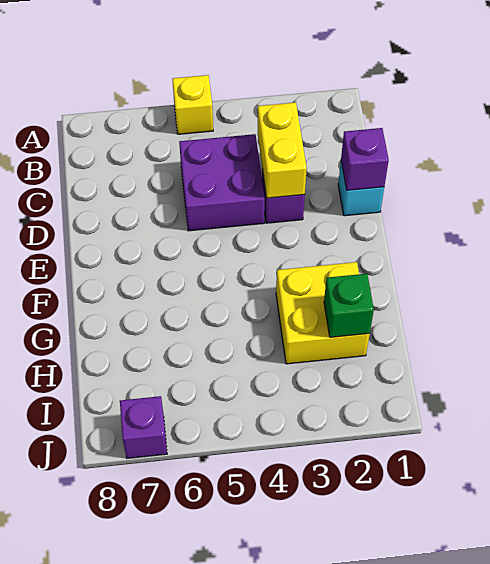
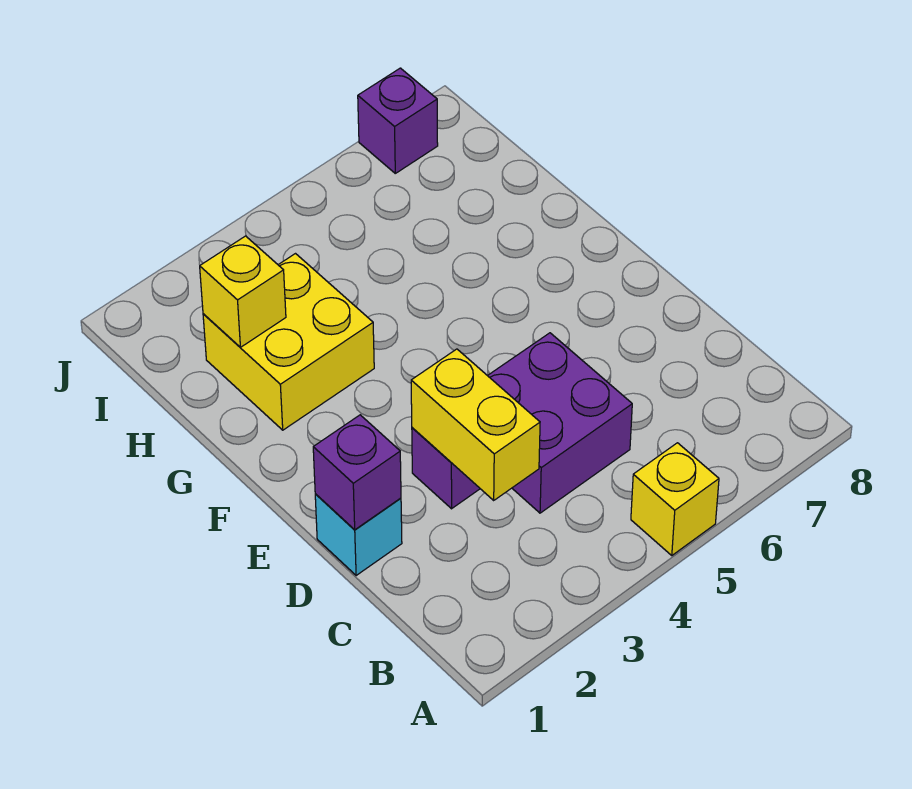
green 1x1 brick [324,274,374,337] -> yellow 1x1 brick [200,236,286,347]

